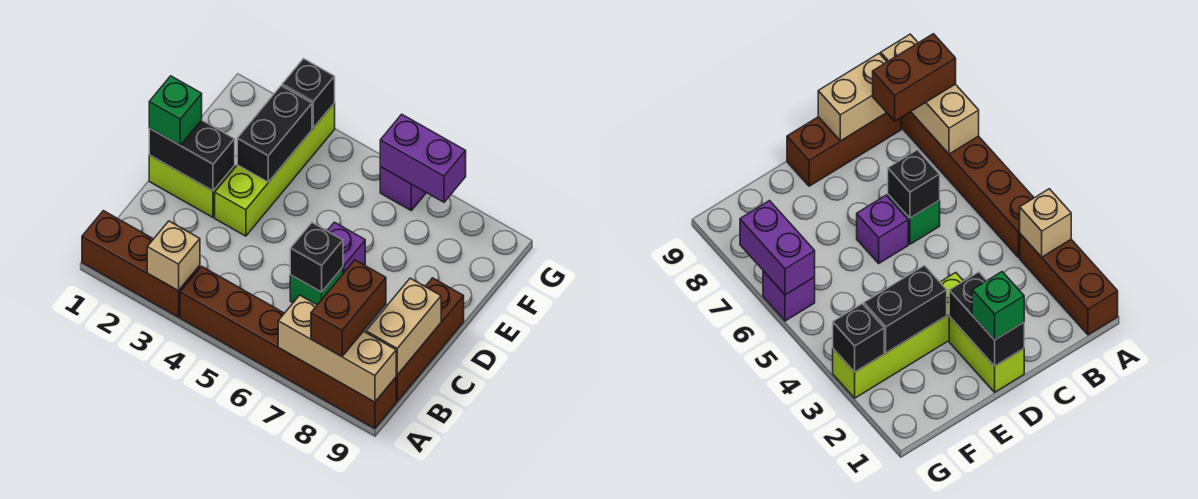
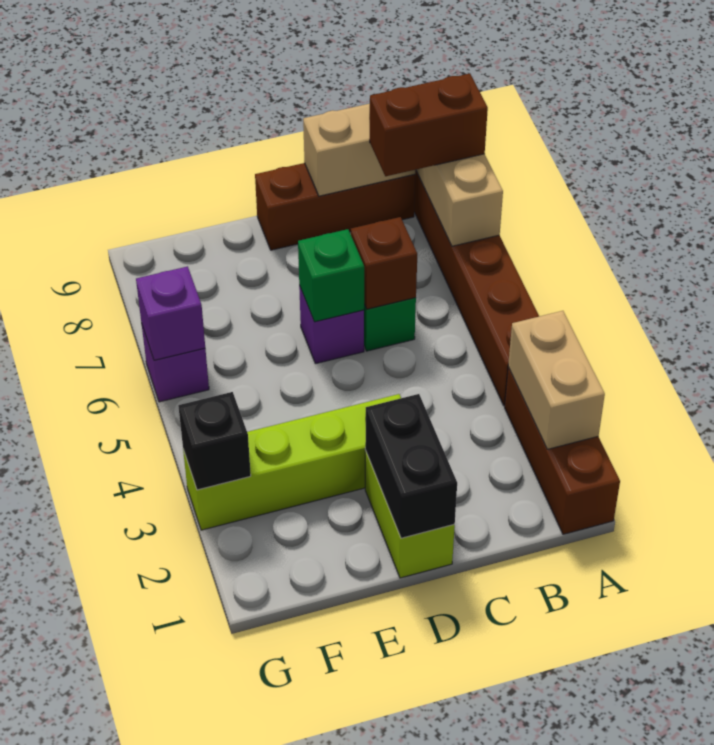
tan 1x1 brick [147,221,200,291] -> tan 1x2 brick [508,311,605,449]
black 1x1 brick [290,223,343,292] -> brown 1x1 brick [351,217,417,309]
green 1x1 brick [149,76,202,146] -> green 1x1 brick moved to [298,229,364,322]
black 1x2 brick [237,86,312,182] -> none
purple 1x2 brick [380,114,466,202] -> purple 1x1 brick [136,266,205,360]

